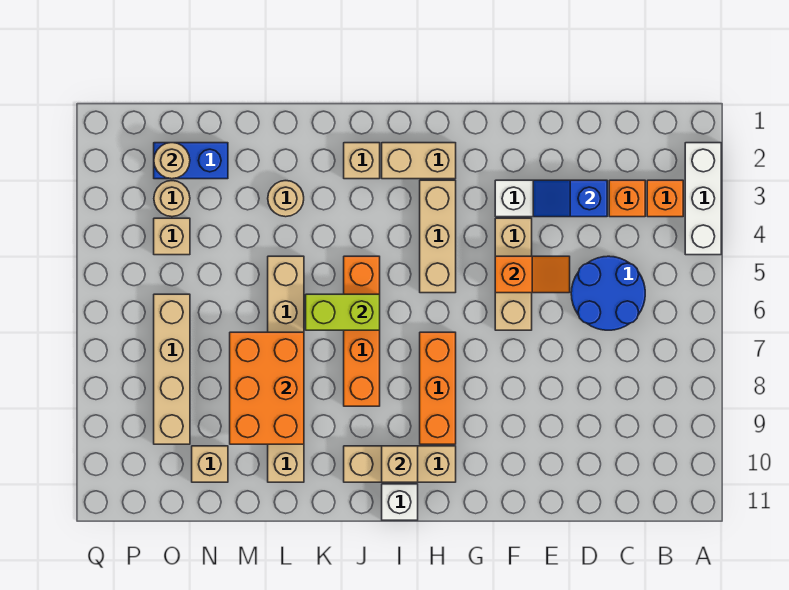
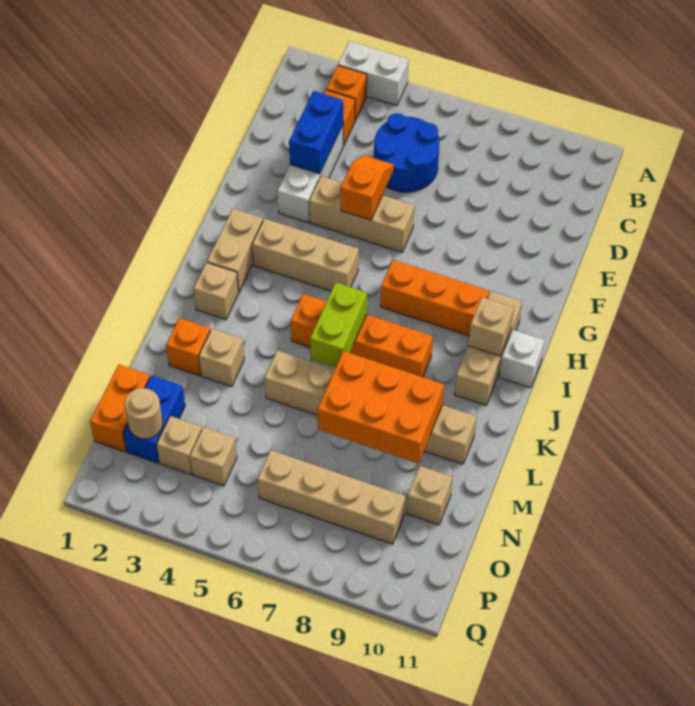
white 1x3 brick [685,143,721,255] -> white 1x2 brick [338,41,409,106]
blue 1x2 slope [533,180,607,217] -> blue 1x2 brick [289,91,343,174]
none -> orange 1x1 brick [166,318,210,376]
tan 1x1 round brick [268,181,304,217] -> tan 1x1 brick [199,329,244,387]
none -> orange 1x2 brick [90,364,150,452]
tan 1x1 round brick [154,181,190,217] -> tan 1x1 brick [156,416,202,474]

